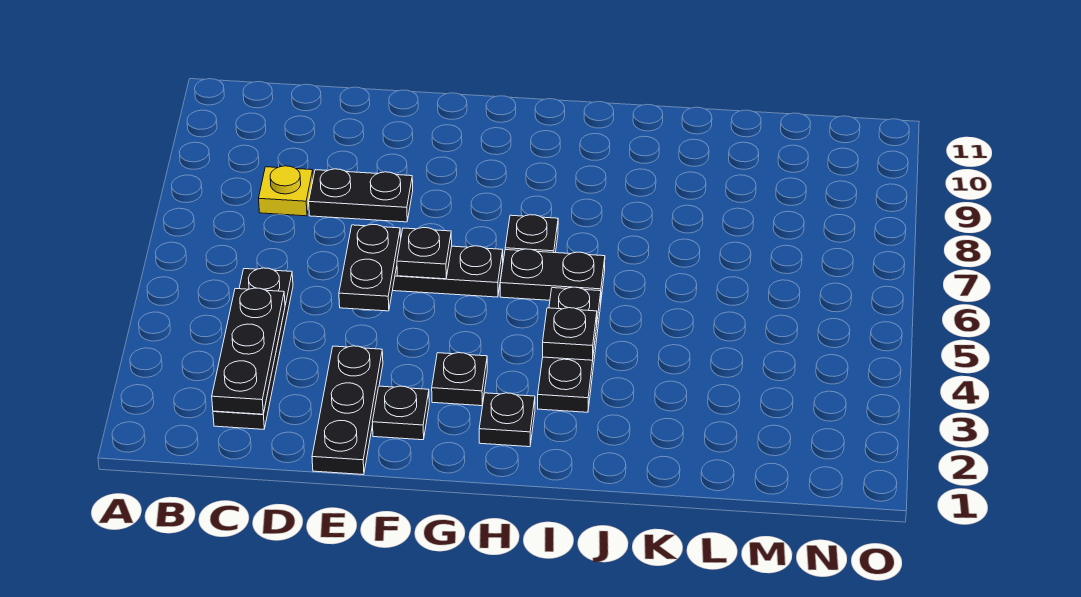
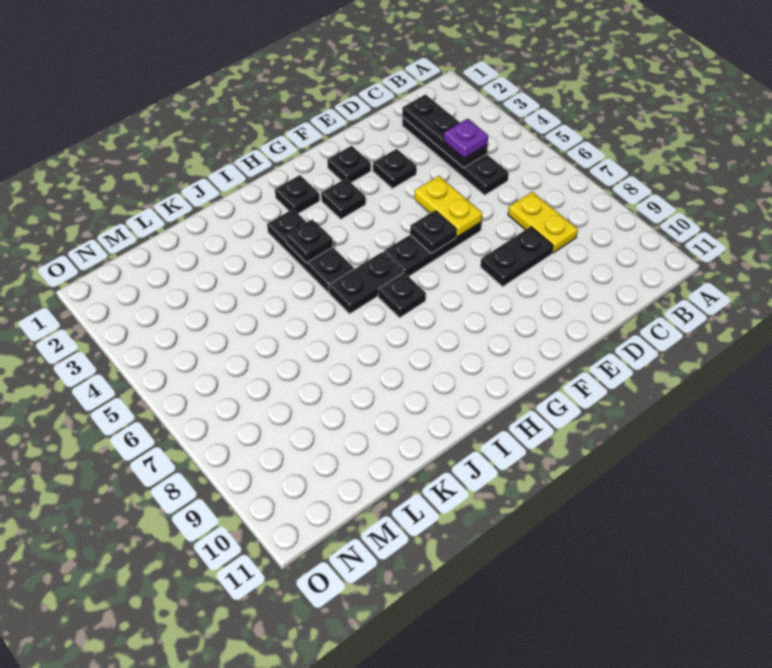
none -> purple 1x1 plate [444,119,488,158]
yellow 1x1 plate [259,166,313,216] -> yellow 1x2 plate [508,192,578,253]
black 1x3 plate [312,346,383,475] -> black 1x1 plate [373,149,416,189]
black 1x2 plate [339,224,401,311] -> yellow 1x2 plate [414,176,482,237]

